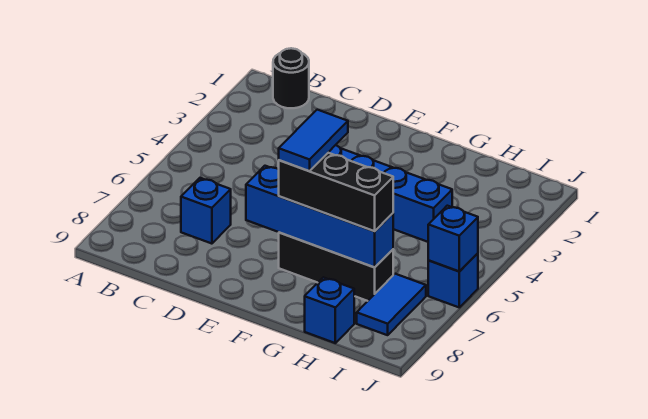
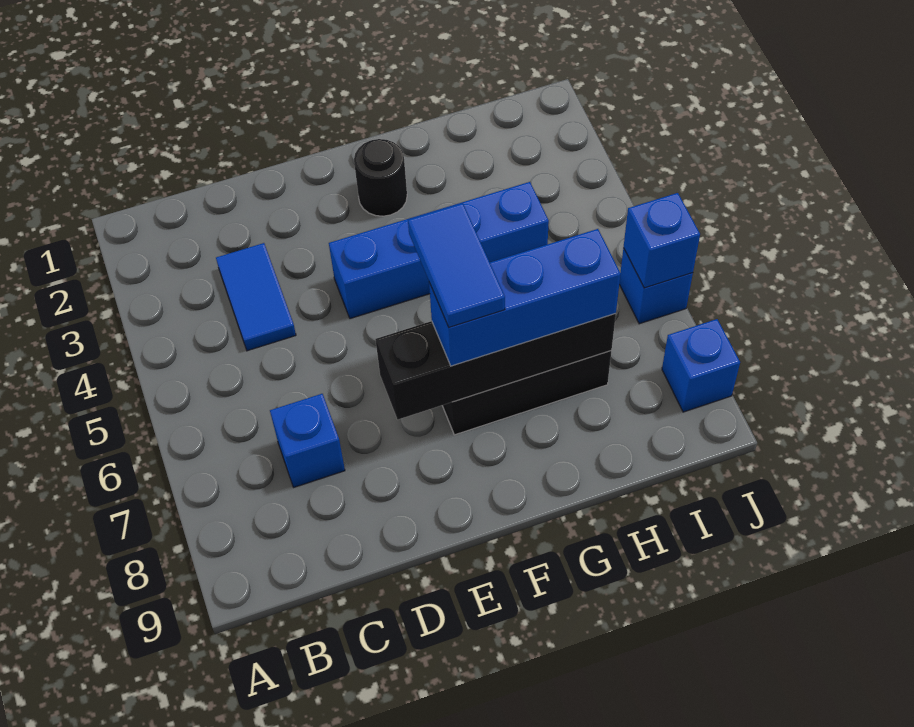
black 1x1 round brick [273,48,309,108] -> black 1x1 round brick moved to [354,139,407,216]
blue 1x4 brick [246,166,393,267] -> black 1x4 brick [376,313,616,419]
black 1x3 brick [279,153,393,231] -> blue 1x3 brick [429,229,620,366]
blue 1x1 brick [305,277,354,343] -> blue 1x1 brick moved to [662,319,740,412]
blue 1x2 tile [357,274,426,335] -> blue 1x2 tile moved to [216,243,296,351]

